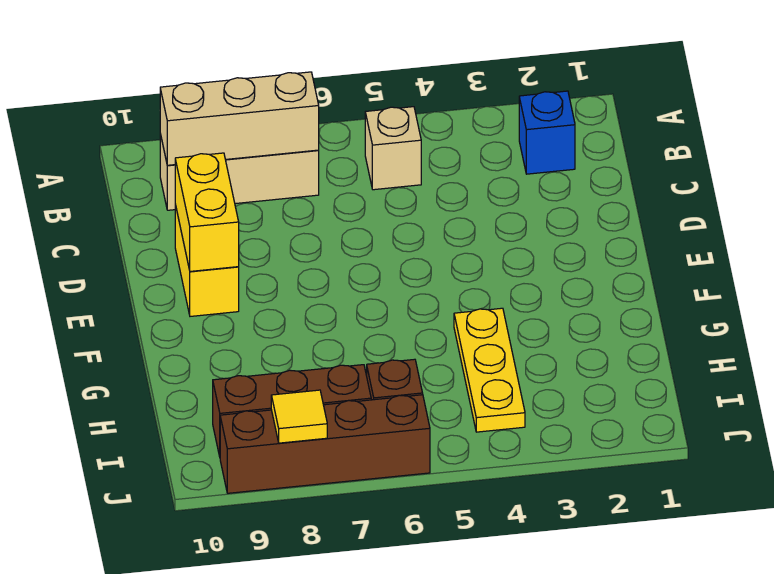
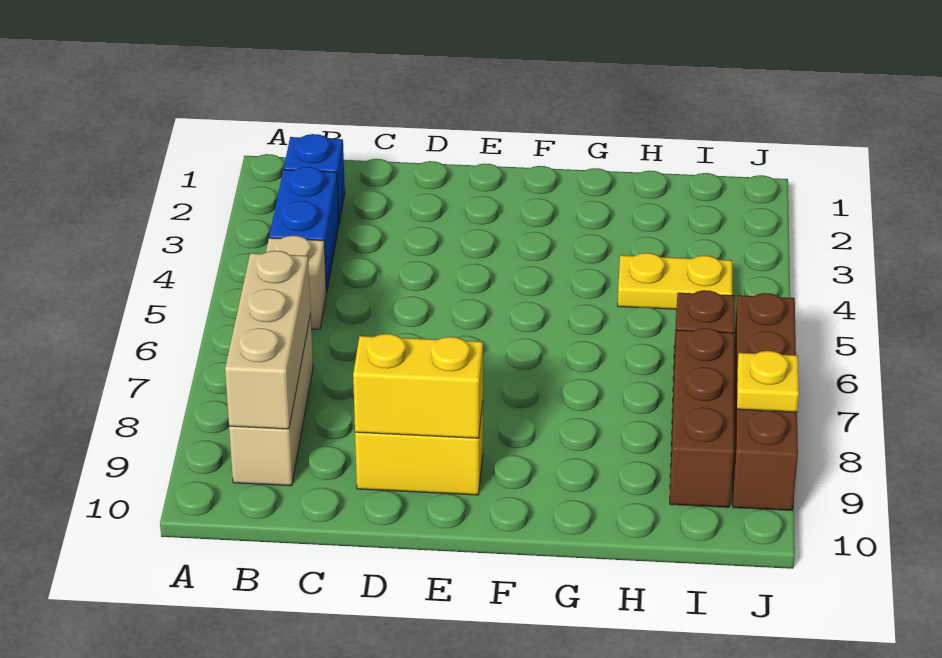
none -> blue 1x2 brick [269,167,339,293]
yellow 1x3 plate [454,308,525,432] -> yellow 1x2 plate [618,253,732,309]
yellow 1x1 tile [271,390,327,443] -> yellow 1x1 plate [737,351,799,412]

